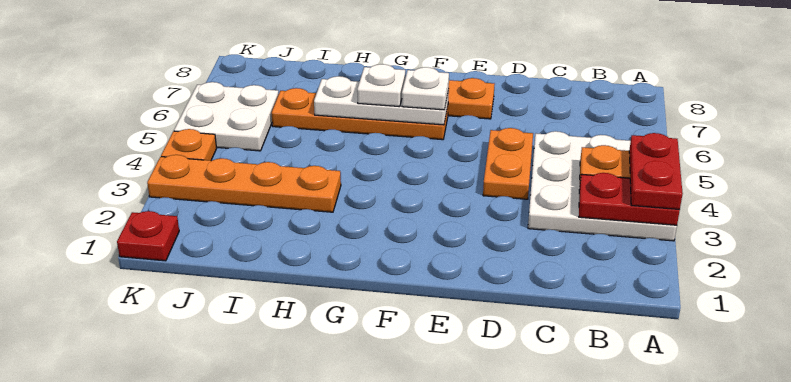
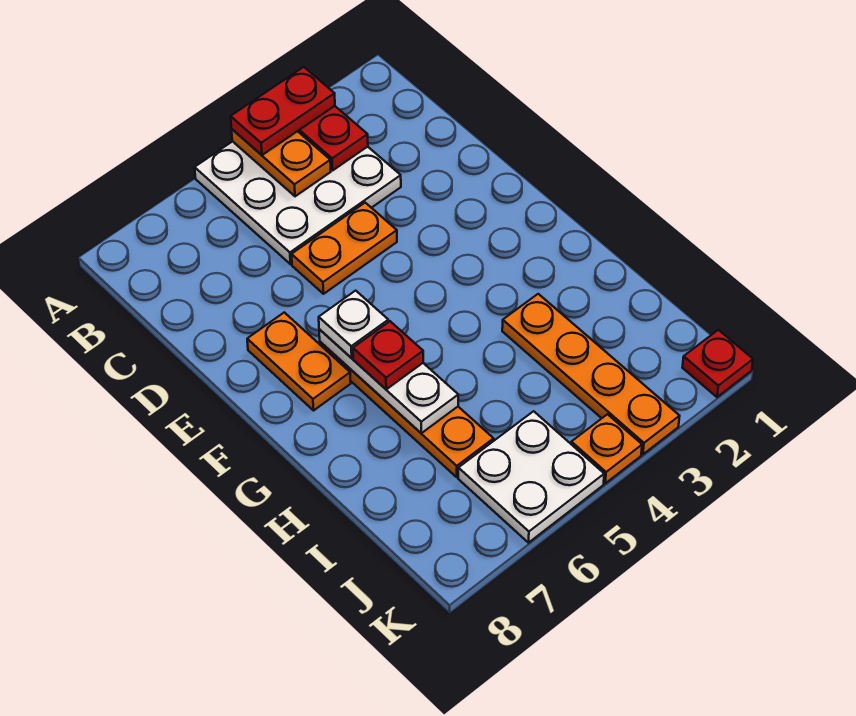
white 1x1 plate [357,64,405,107] -> red 1x1 plate [353,321,423,389]

